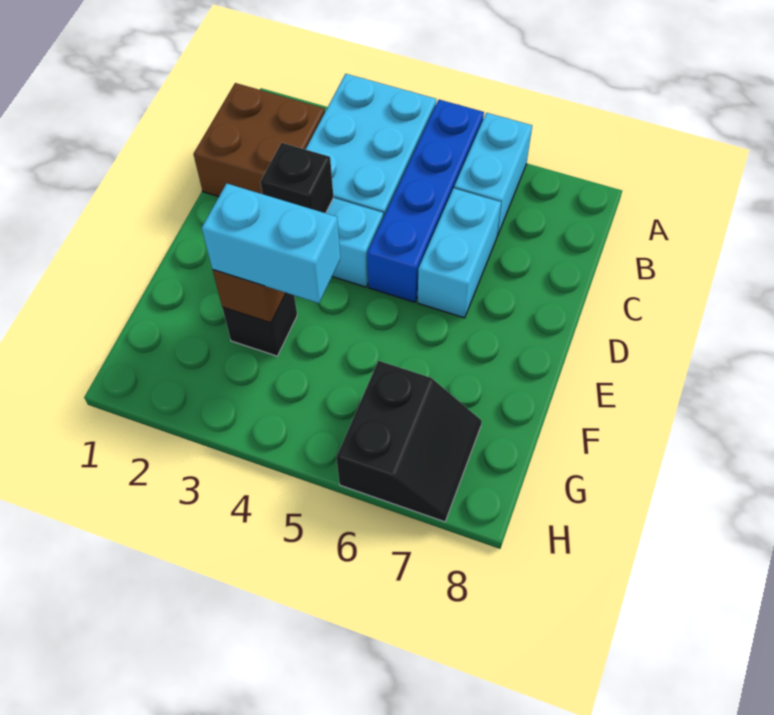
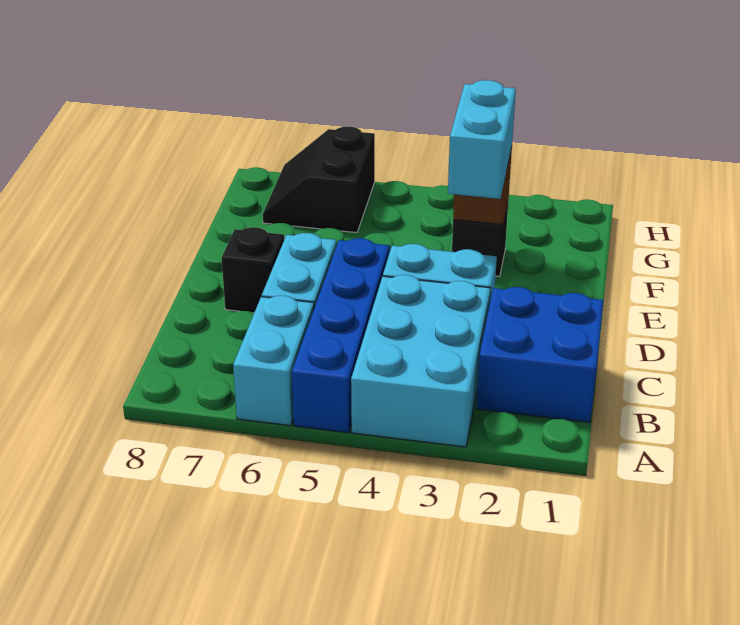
brown 2x2 brick [194,83,325,197] -> blue 2x2 brick [477,287,603,422]
black 1x1 brick [260,143,334,213] -> black 1x1 brick moved to [222,227,284,313]
cyan 1x2 brick [202,184,340,303] -> cyan 1x2 brick turned to [448,80,516,199]

